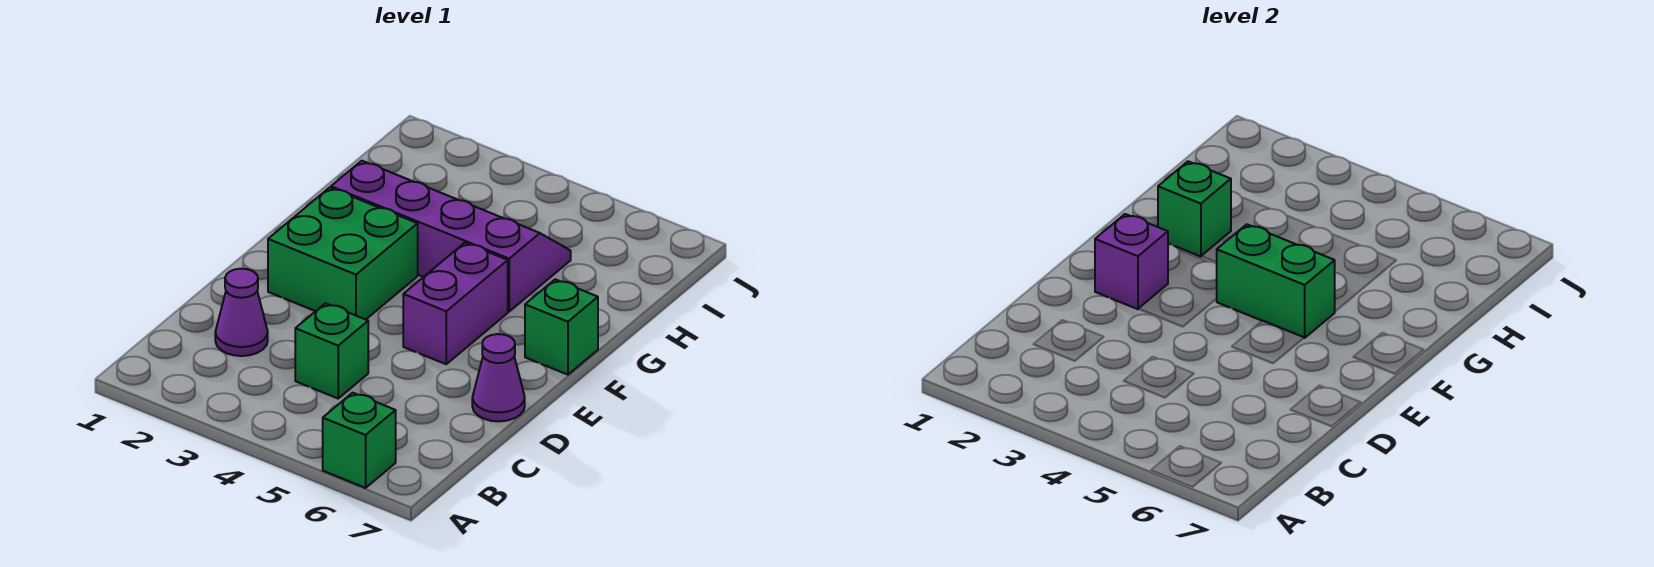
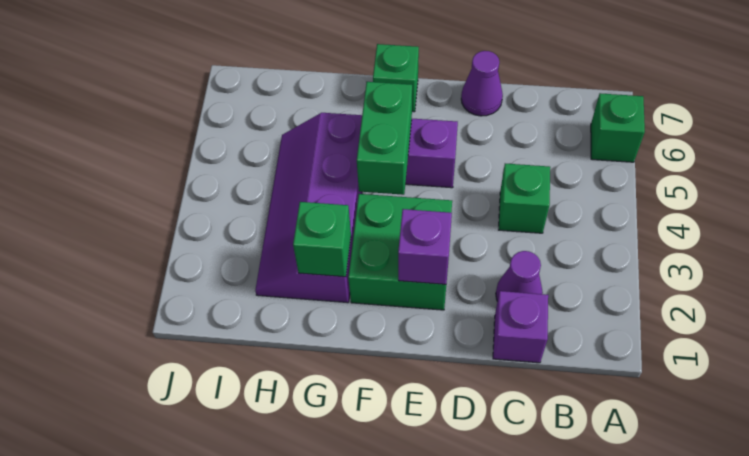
none -> purple 1x1 brick [493,291,548,363]

